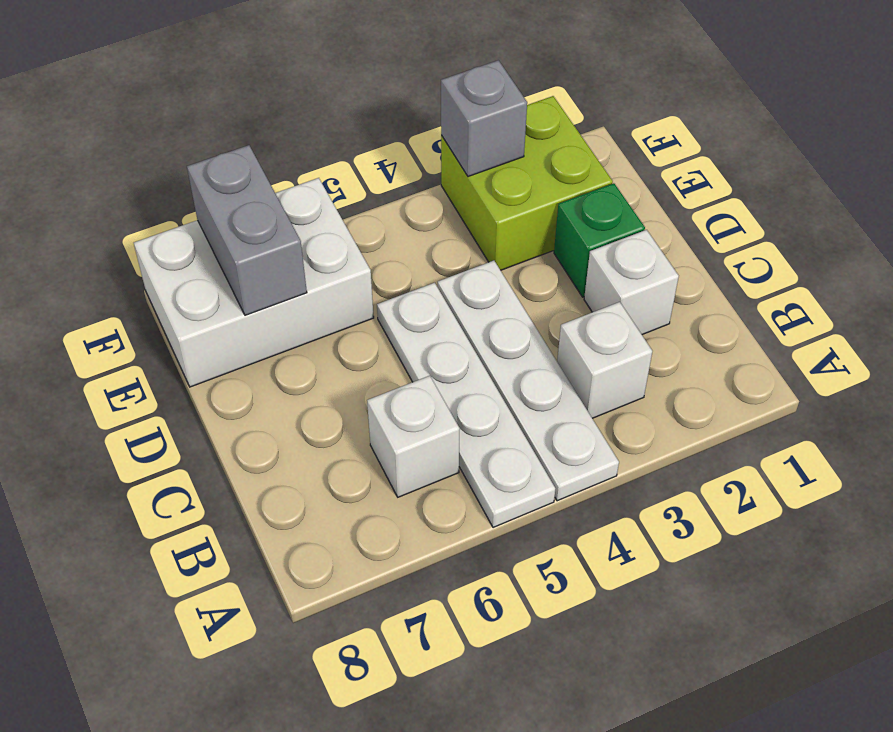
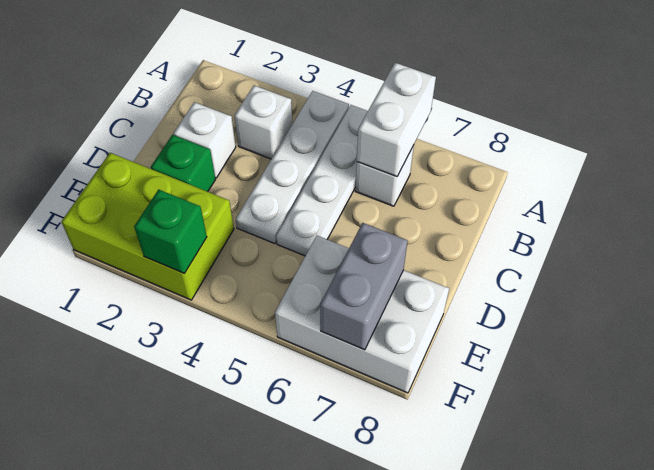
none -> white 1x2 brick [357,63,436,177]
lime 2x2 brick [441,96,613,270] -> lime 2x3 brick [61,153,234,300]
grey 1x1 brick [441,60,527,177] -> green 1x1 brick [134,189,207,273]

